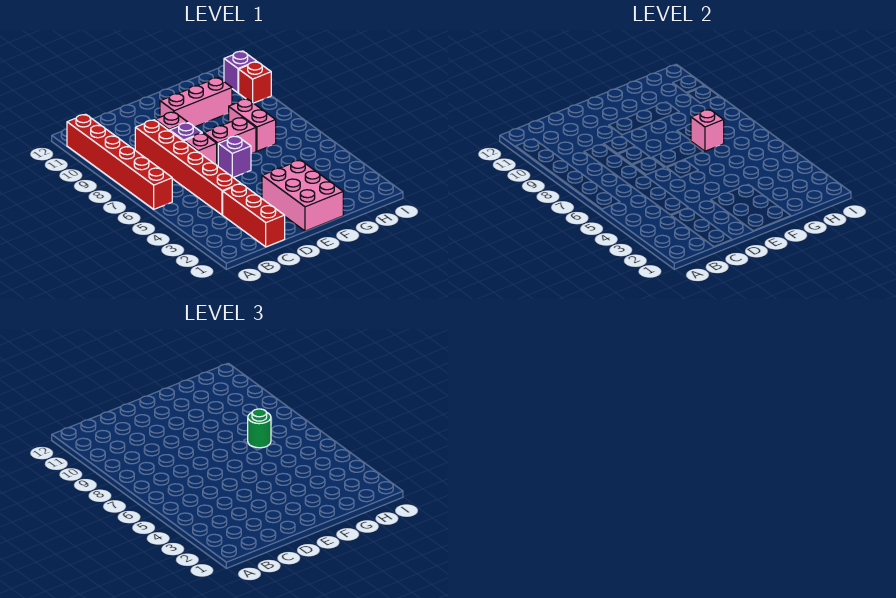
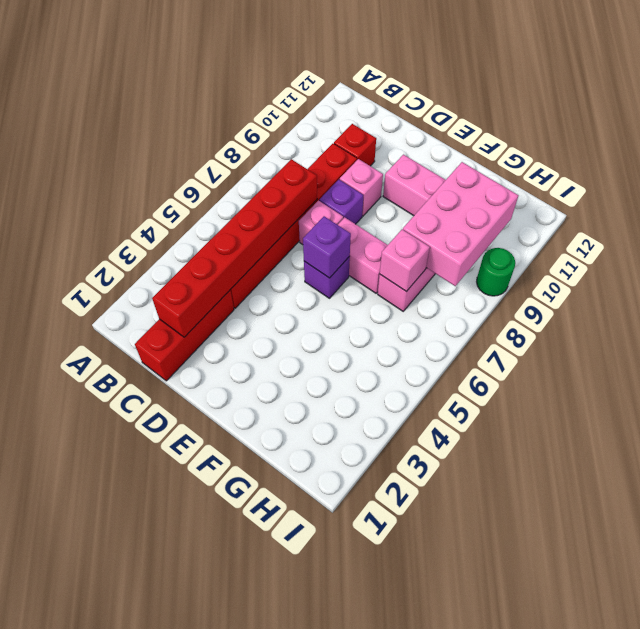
red 1x6 brick [67,114,172,209] -> red 1x6 brick moved to [152,159,317,337]
pink 2x3 brick [262,160,343,231] -> pink 2x3 brick moved to [403,162,519,286]
green 1x1 round brick [248,409,271,448] -> green 1x1 round brick moved to [477,248,515,296]
red 1x1 brick [239,62,271,103] -> red 1x1 brick moved to [334,124,376,166]
purple 1x1 brick [224,51,257,93] -> purple 1x1 brick moved to [303,216,351,278]

